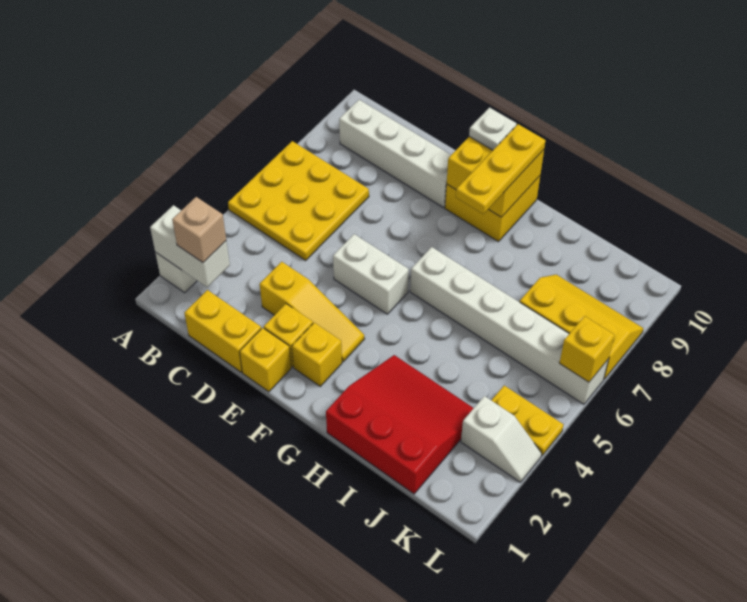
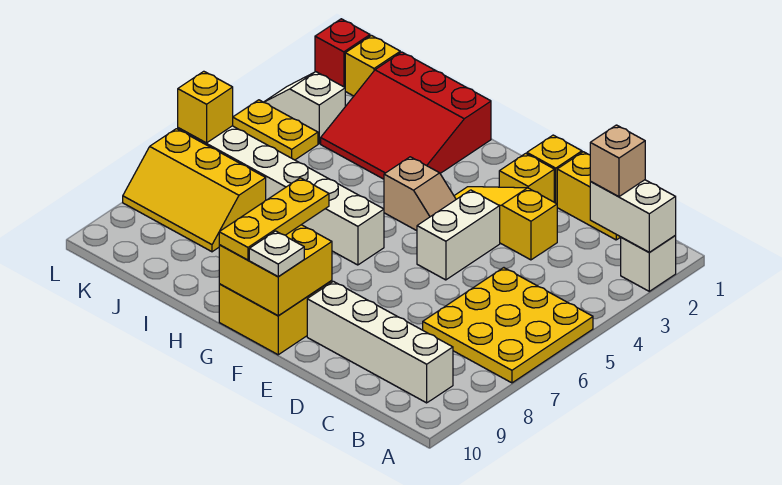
white 1x2 brick [333,234,409,314] -> white 1x2 brick turned to [417,190,500,280]
yellow 1x1 brick [292,323,342,386] -> yellow 1x1 brick moved to [345,36,400,96]
none -> tan 1x2 slope [384,157,456,231]
none -> red 1x1 brick [315,19,370,87]

